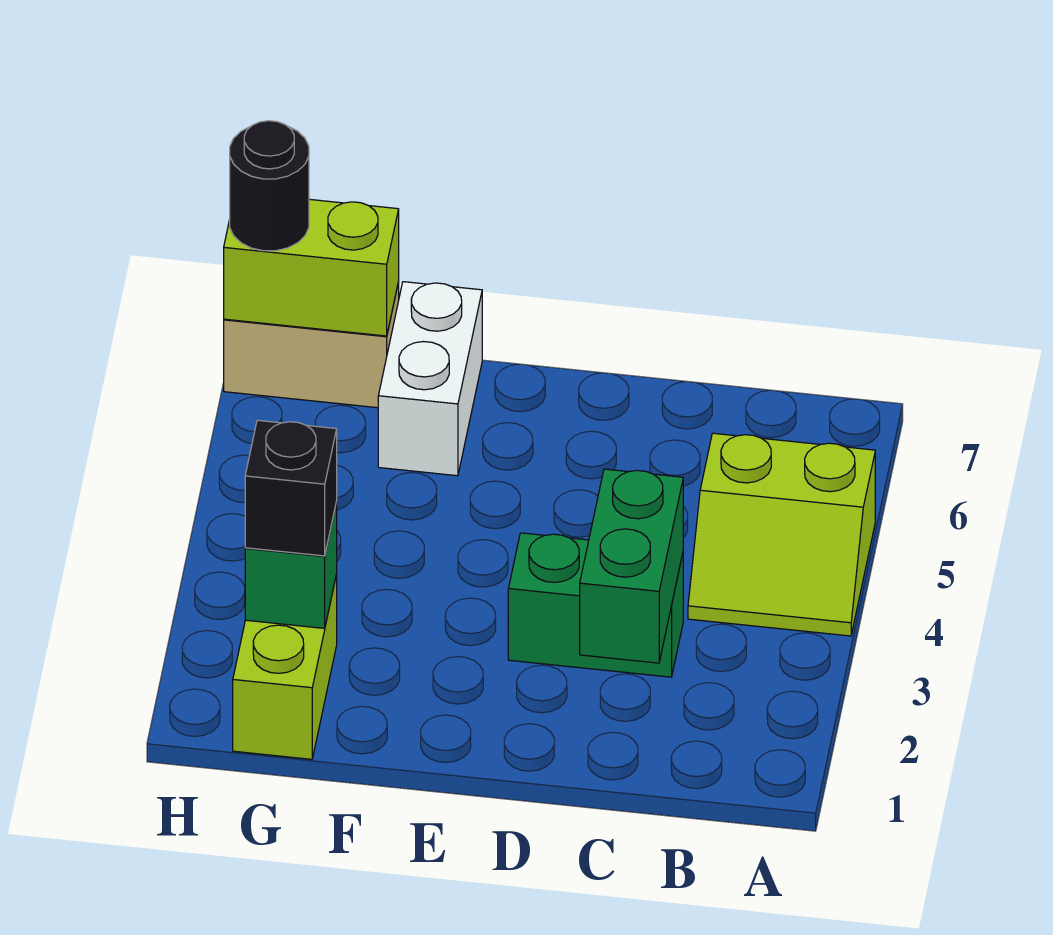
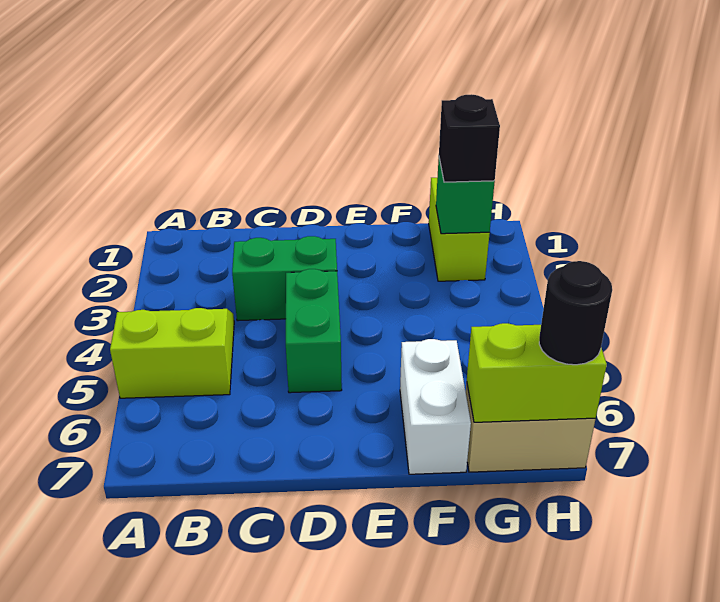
green 1x2 brick [580,469,683,663] -> green 1x2 brick moved to [286,269,342,393]

